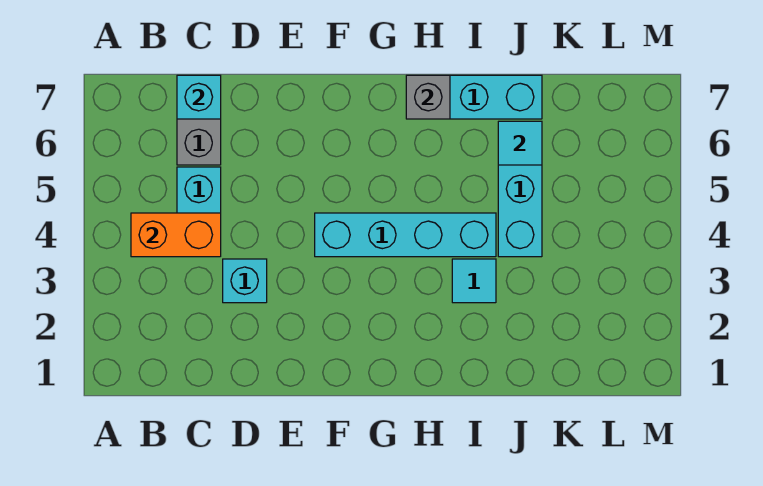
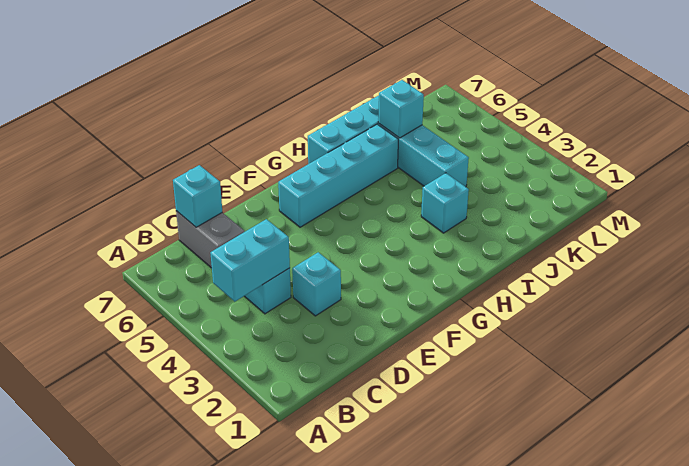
orange 1x2 brick [131,213,221,257] -> cyan 1x2 brick [210,219,290,302]
cyan 1x4 brick [315,213,496,257] -> cyan 1x4 brick moved to [278,124,398,227]
grey 1x1 brick [406,75,450,119] -> none
cyan 1x1 tile [452,259,496,303] -> cyan 1x1 brick [421,173,469,233]
cyan 1x1 tile [498,121,542,165] -> cyan 1x1 brick [378,80,424,138]

